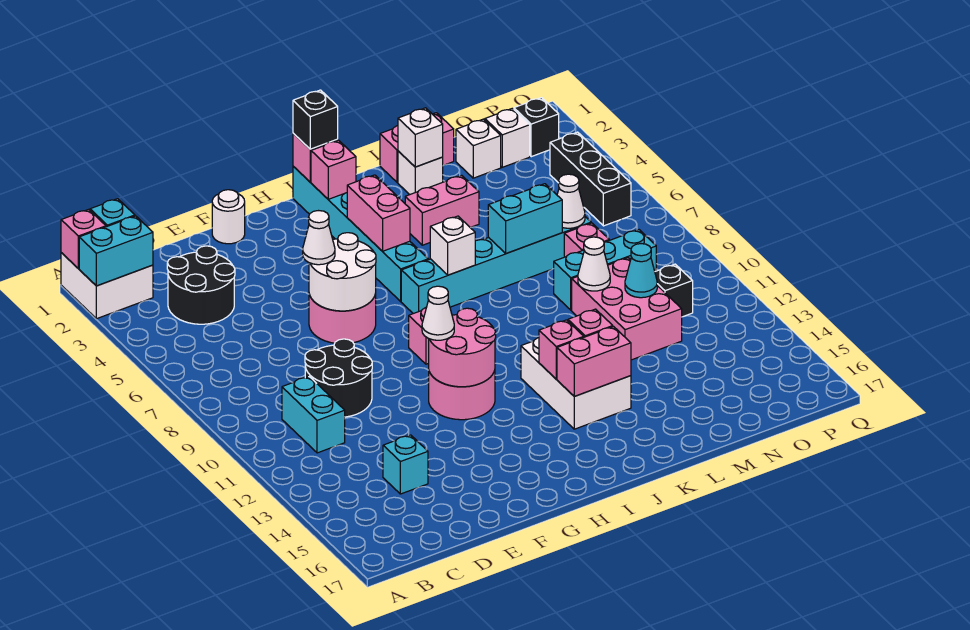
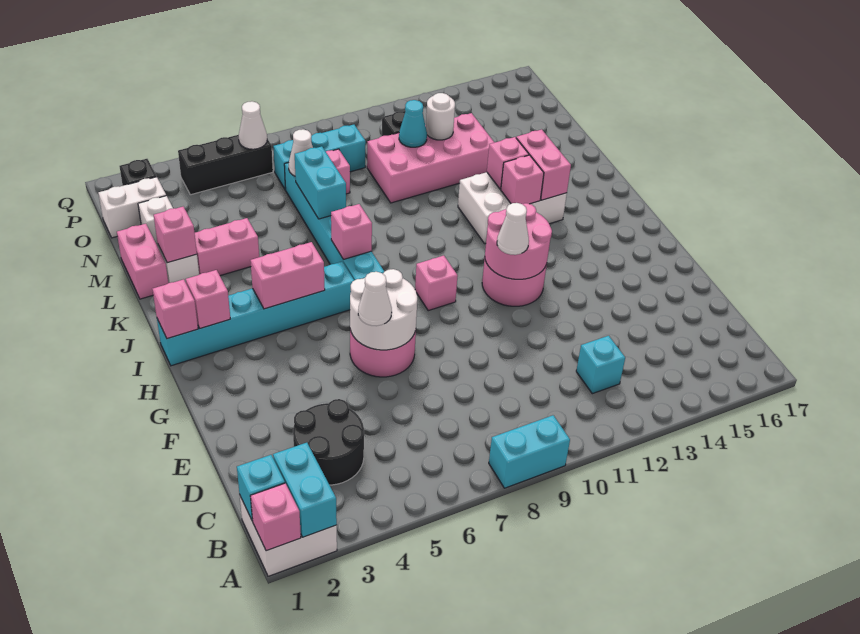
cyan 1x2 brick [282,377,345,453] -> cyan 1x2 brick moved to [489,415,570,488]
black 2x2 round brick [305,339,372,417] -> none
cyan 1x1 brick [383,435,428,494] -> cyan 1x1 brick moved to [576,336,625,394]
white 1x1 round brick [212,190,245,244] -> white 1x1 round brick moved to [426,93,455,140]
black 1x1 brick [293,90,338,149] -> none
white 1x1 brick [430,216,475,275] -> pink 1x1 brick [331,204,372,259]
pink 1x2 brick [405,175,479,245] -> pink 1x2 brick turned to [195,218,259,276]
white 1x1 brick [398,108,443,167] -> pink 1x1 brick [154,207,197,263]
cyan 1x3 brick [554,230,656,310] -> cyan 1x3 brick turned to [273,125,366,190]
pink 2x3 brick [572,258,682,360] -> pink 2x4 brick [367,113,495,203]
white 1x1 cone [578,237,610,291] -> white 1x1 cone moved to [239,101,267,149]
white 1x1 brick [485,108,530,167] -> white 1x2 brick [98,177,166,238]

